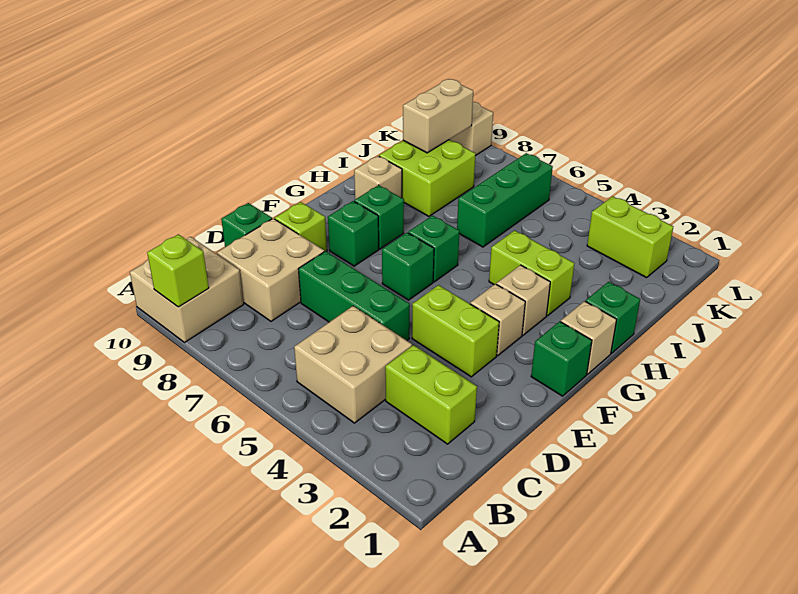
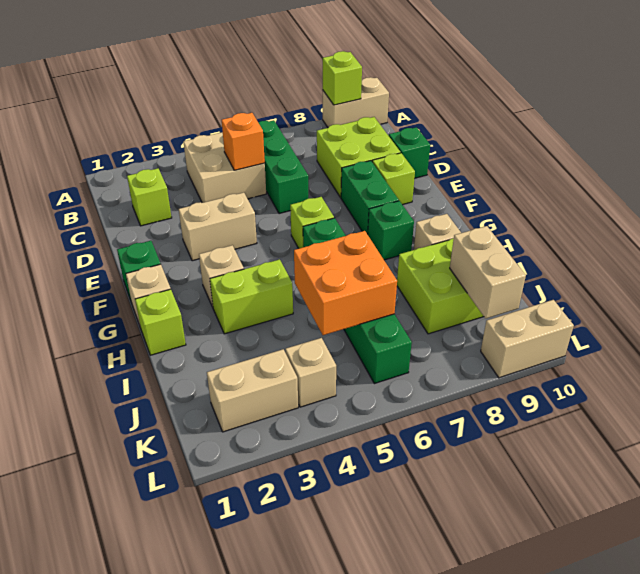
tan 2x2 brick [130,237,244,343] -> tan 1x2 brick [323,77,389,127]
lime 1x2 brick [385,345,477,444] -> lime 1x1 brick [127,168,172,226]
none -> orange 1x1 brick [222,113,265,170]
tan 2x2 brick [217,219,324,321] -> lime 2x2 brick [317,117,401,198]
green 1x3 brick [298,251,410,340] -> green 1x3 brick turned to [258,120,308,214]
lime 1x2 brick [412,285,499,377] -> tan 1x2 brick [179,193,257,261]
tan 1x1 brick [470,284,525,356] -> tan 1x1 brick moved to [285,338,336,407]
green 1x1 brick [382,233,434,300] -> lime 1x1 brick [290,197,334,248]
green 1x1 brick [328,201,379,266] -> green 1x2 brick [341,161,399,234]
green 1x1 brick [586,282,640,353] -> lime 1x1 brick [135,289,186,355]
none -> orange 2x2 brick [294,231,397,335]
lime 1x2 brick [587,196,673,278] -> tan 1x2 brick [207,349,298,432]

